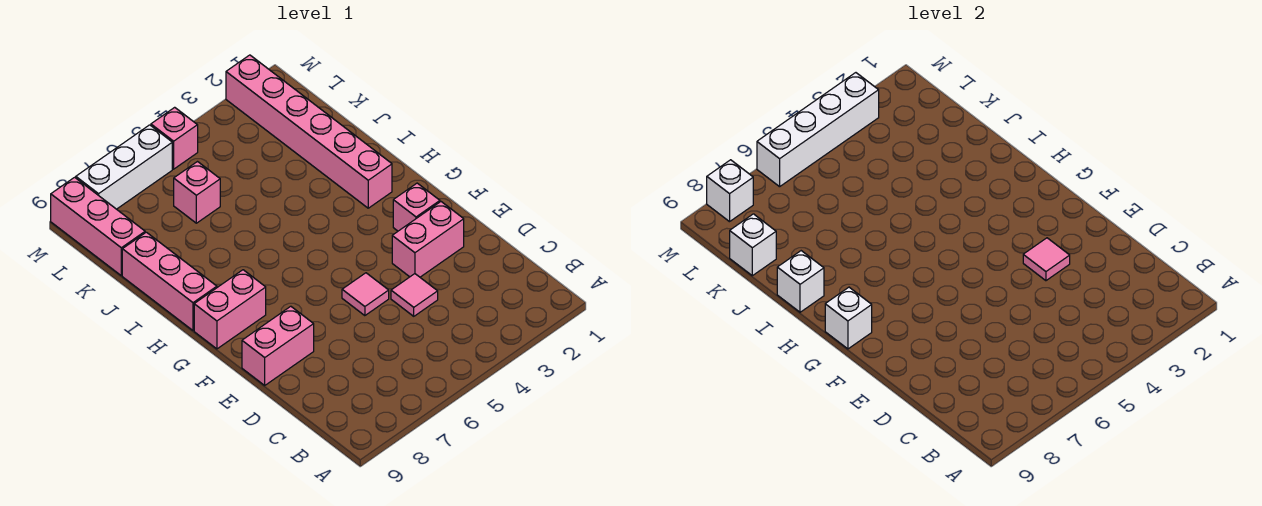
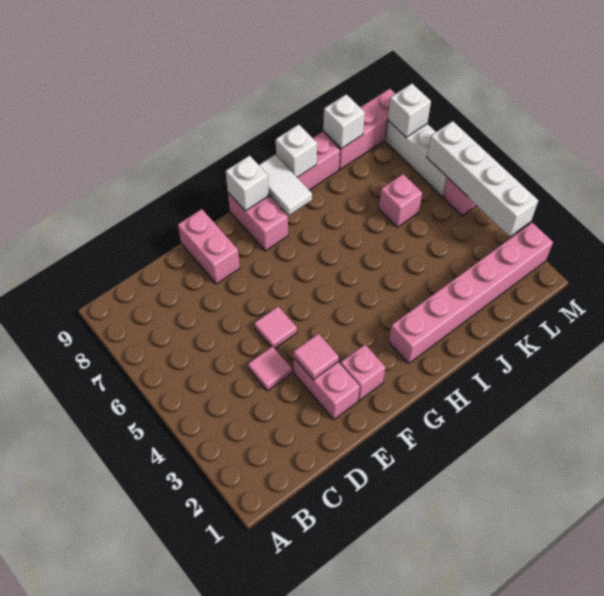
none -> white 1x2 tile [259,155,312,215]

